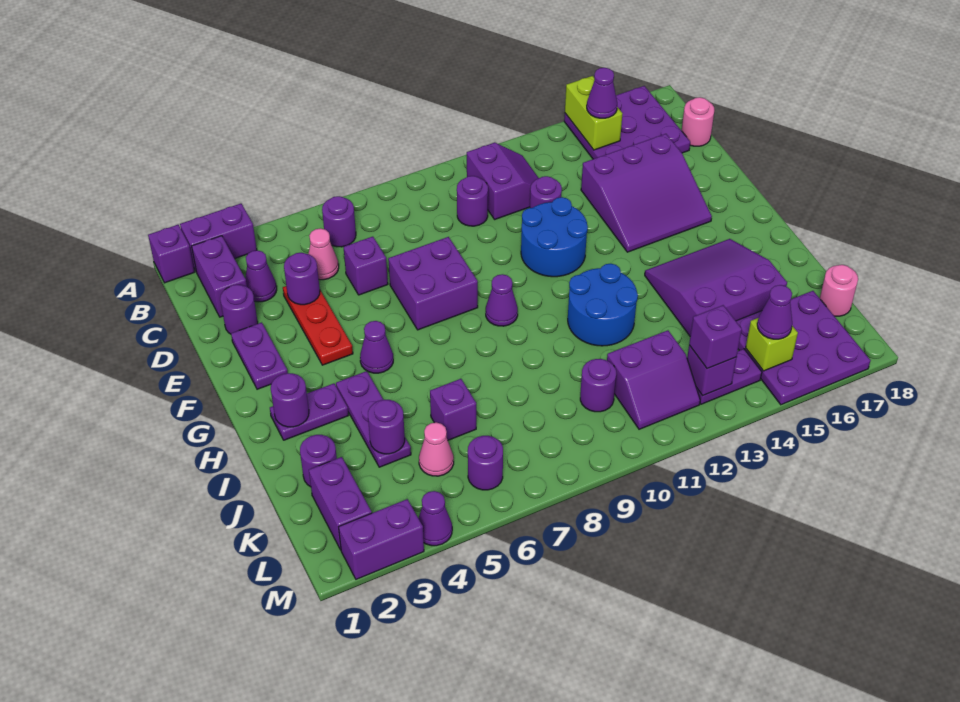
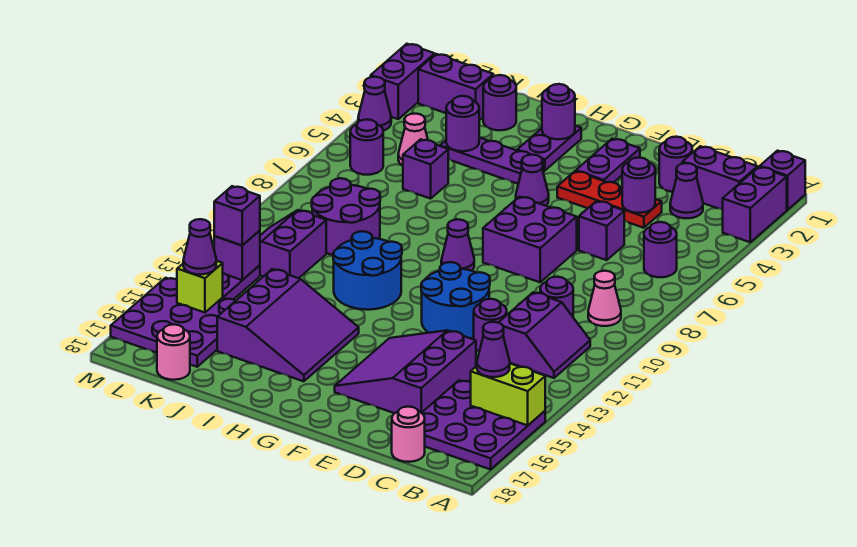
purple 2x2 slope [467,143,538,219] -> purple 2x2 slope turned to [498,292,590,378]
pink 1x1 cone [308,228,339,280] -> pink 1x1 cone moved to [588,271,621,326]
purple 1x2 plate [231,322,288,389] -> purple 1x2 plate turned to [576,139,640,183]
purple 1x1 round brick [580,359,616,412] -> purple 2x2 round brick [312,178,380,255]

